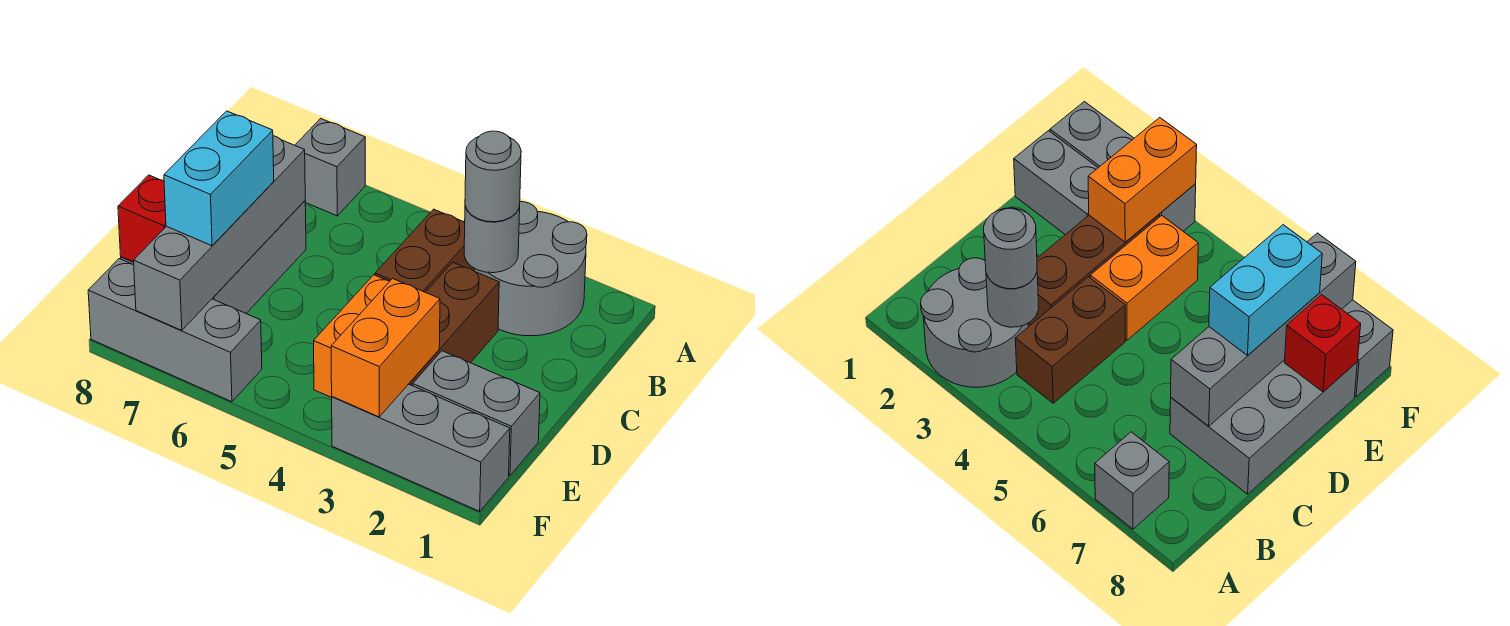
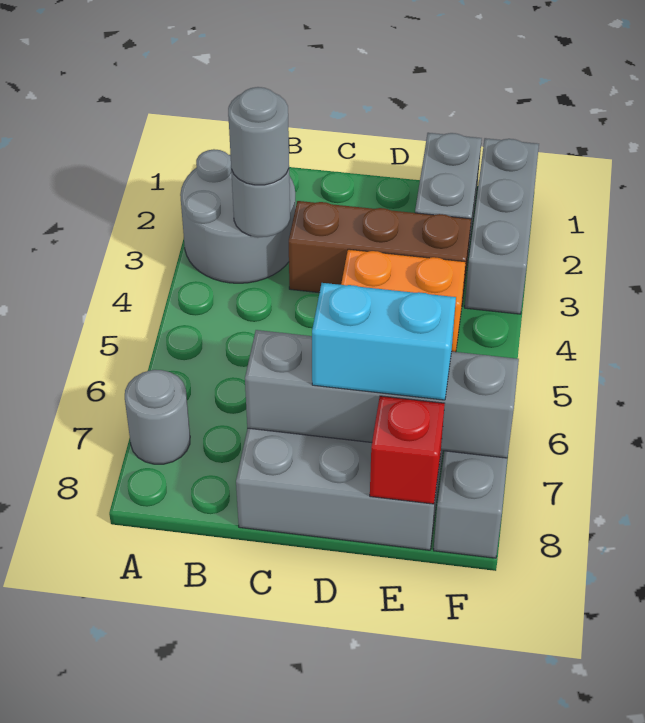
grey 1x1 brick [295,119,365,216] -> grey 1x1 round brick [125,370,190,464]
brown 1x2 brick [375,209,474,292] -> none
orange 1x2 brick [331,279,440,417] -> none

